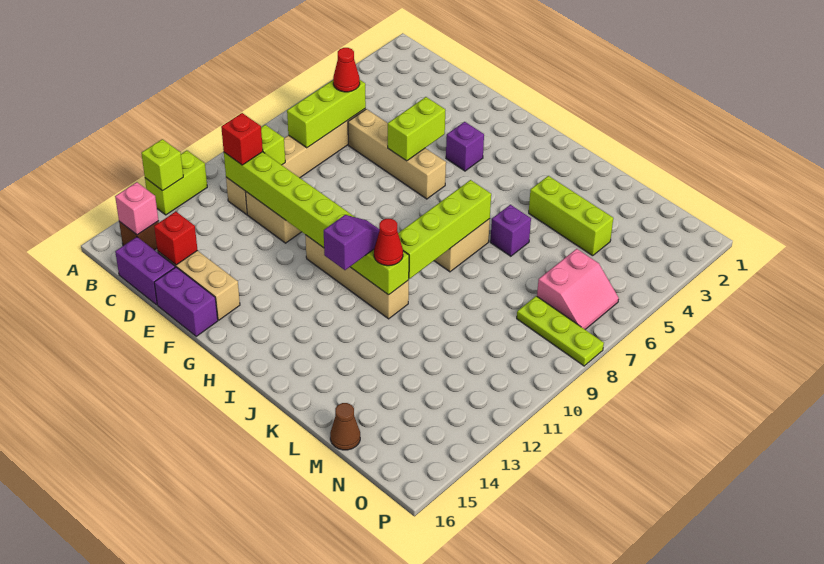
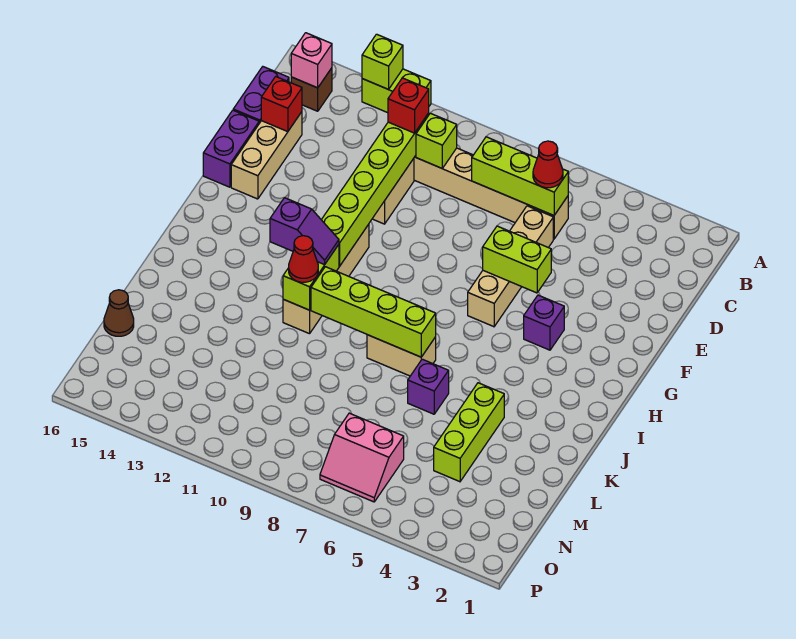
lime 1x3 plate [517,296,604,366] -> none

